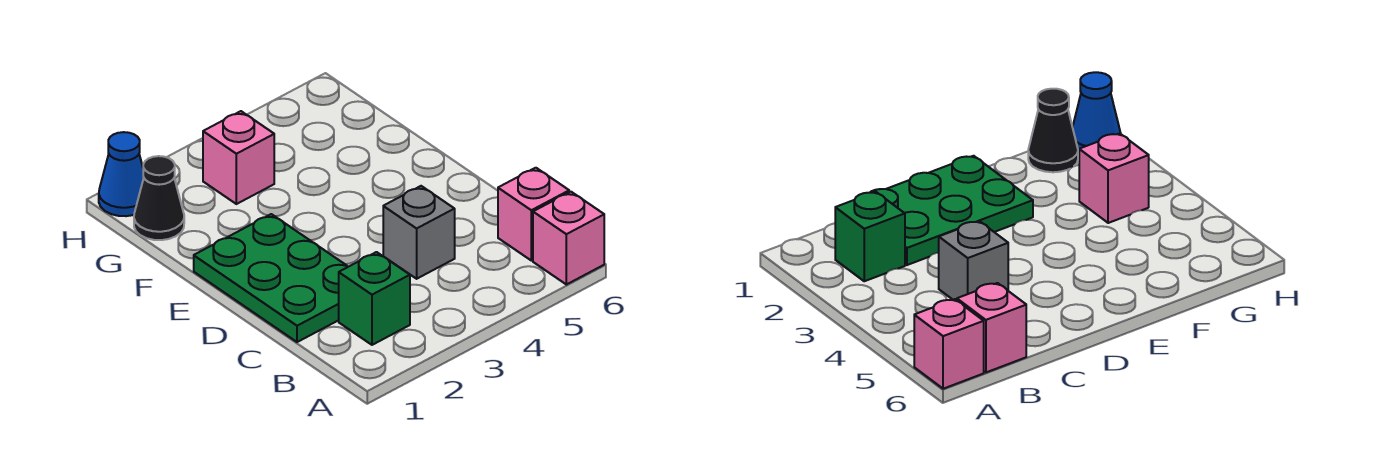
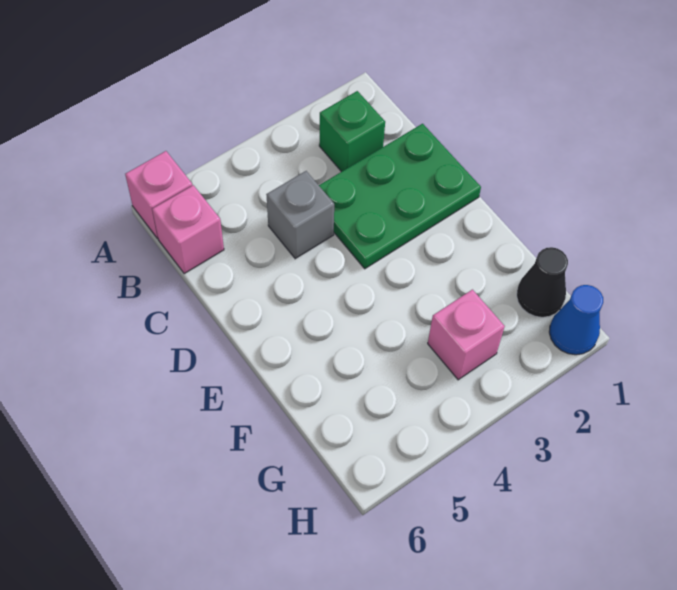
green 2x3 plate [194,214,348,342] -> green 2x3 plate turned to [319,124,481,269]

